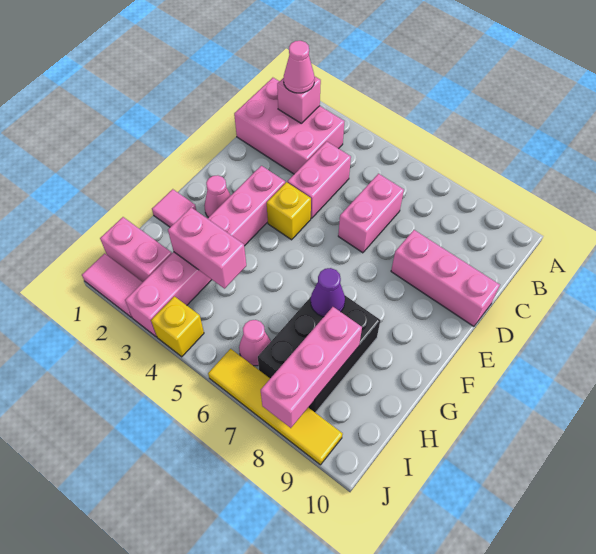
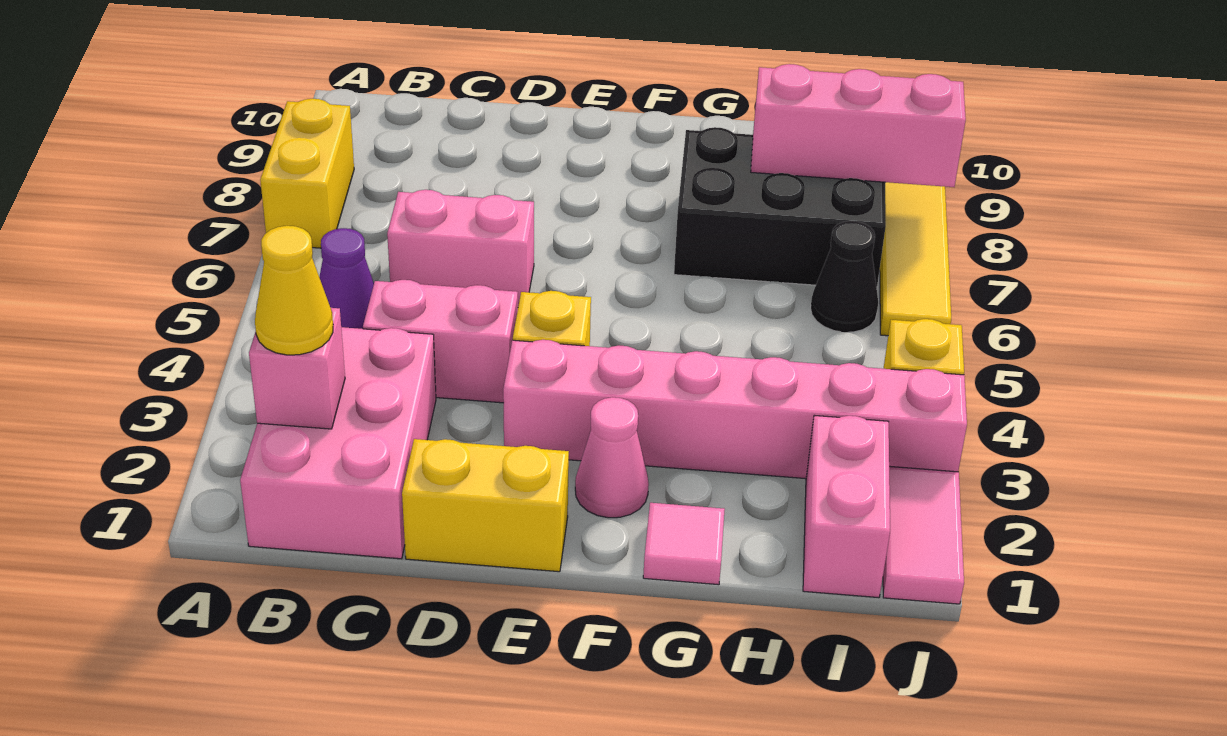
none -> yellow 1x2 brick [260,99,354,248]
pink 1x1 cone [284,41,315,93] -> yellow 1x1 cone [255,226,333,355]
none -> yellow 1x2 brick [402,439,569,572]
pink 1x3 brick [391,230,500,326] -> none
purple 1x1 cone [311,268,345,317] -> purple 1x1 cone moved to [319,228,374,329]
pink 1x2 brick [168,208,246,289] -> none
pink 1x1 cone [239,320,271,366] -> black 1x1 cone [811,221,878,332]

